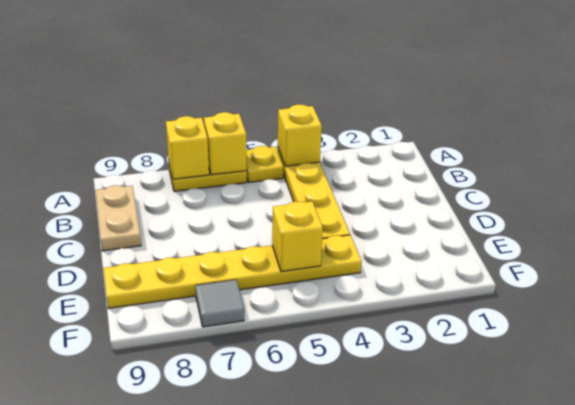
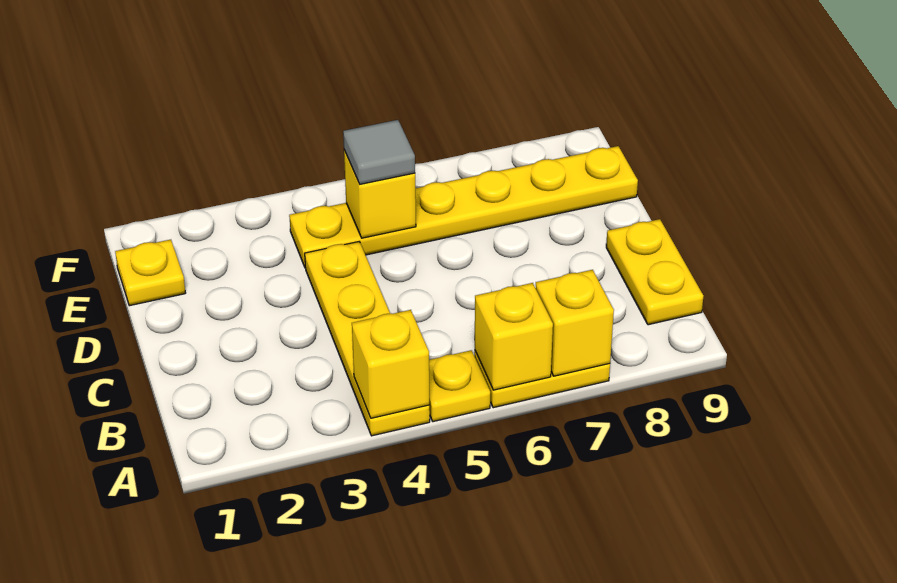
tan 1x2 plate [95,185,141,251] -> yellow 1x2 plate [606,219,703,325]
none -> yellow 1x1 plate [115,240,185,306]
grey 1x1 tile [195,280,244,327] -> grey 1x1 tile moved to [343,120,415,184]

